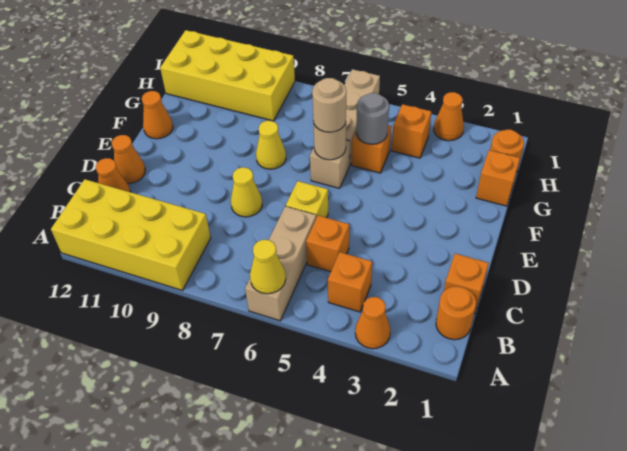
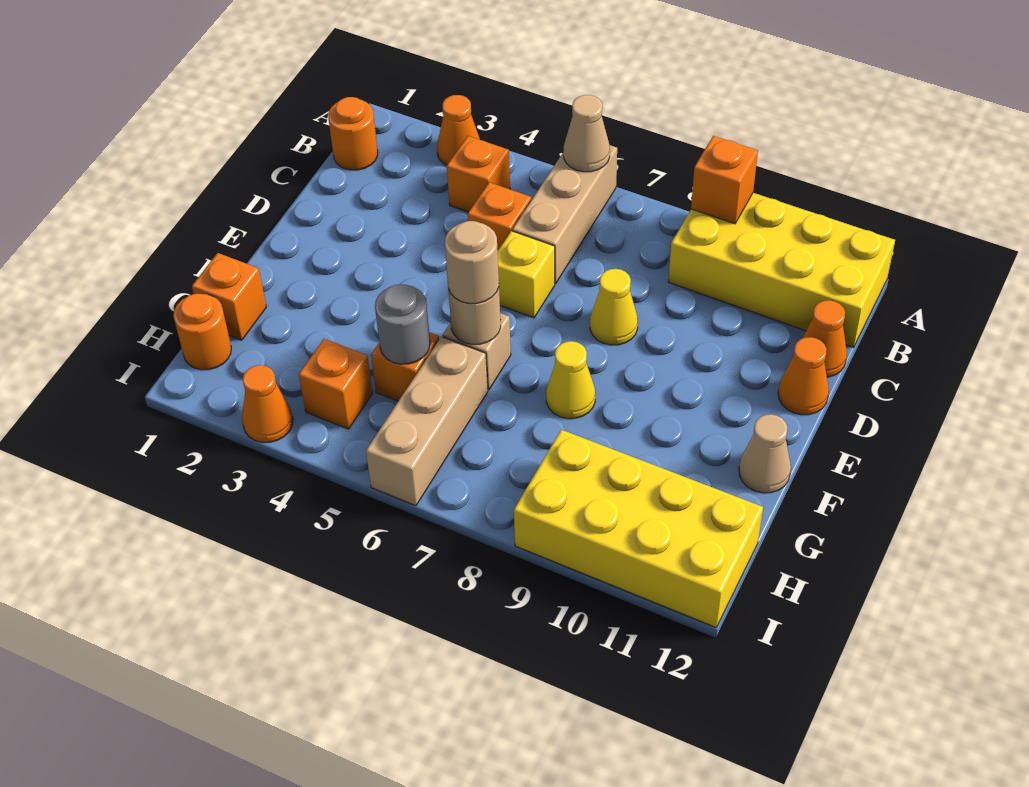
yellow 1x1 cone [250,240,286,294] -> tan 1x1 cone [564,95,610,172]
orange 1x1 brick [444,254,489,314] -> orange 1x1 brick moved to [691,136,758,224]
orange 1x1 cone [142,91,173,139] -> tan 1x1 cone [739,414,791,493]

